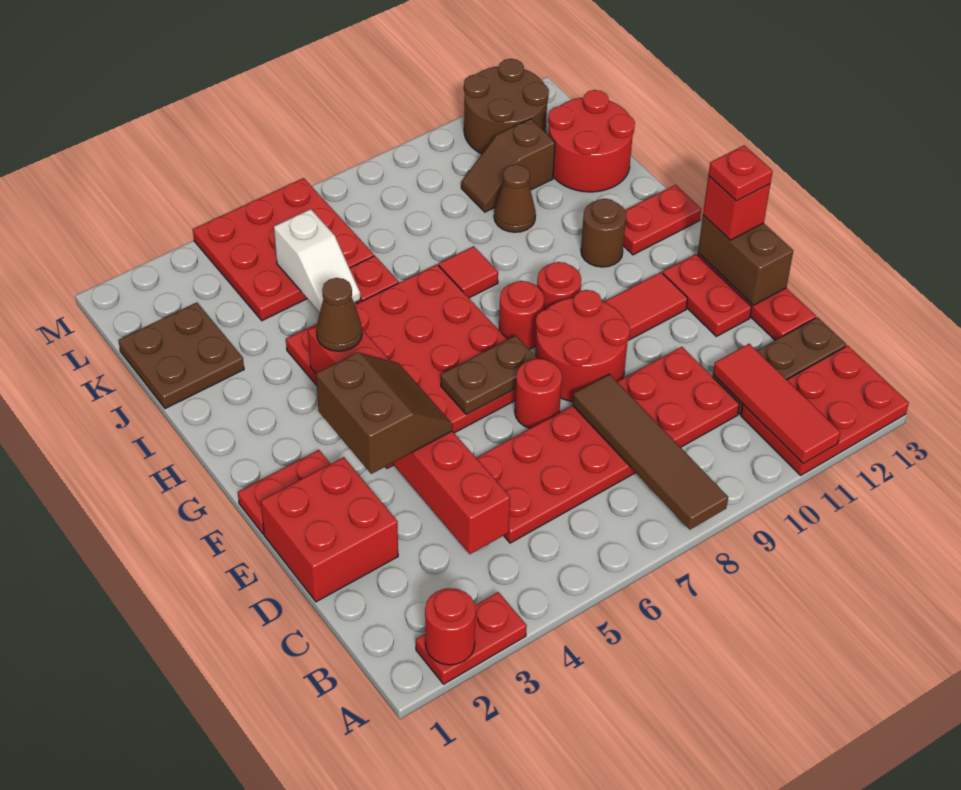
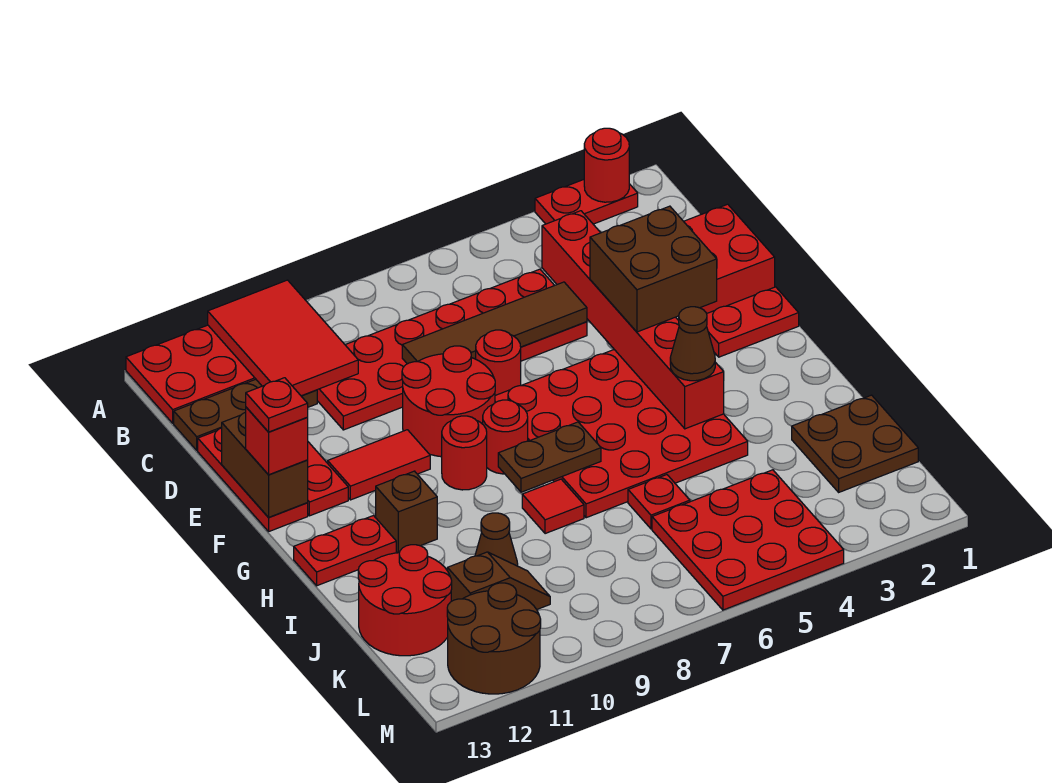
brown 1x4 tile [573,374,728,530] -> brown 1x4 tile turned to [402,282,587,364]
red 1x3 tile [713,344,840,464] -> red 2x3 tile [208,280,358,396]
brown 2x2 slope [316,352,453,474] -> brown 2x2 brick [590,206,717,332]
brown 1x2 plate [441,336,537,415] -> brown 1x2 plate moved to [498,422,601,492]
brown 1x1 round brick [581,199,626,267] -> brown 1x1 brick [376,471,437,553]
white 1x2 slope [274,209,361,313] -> none

